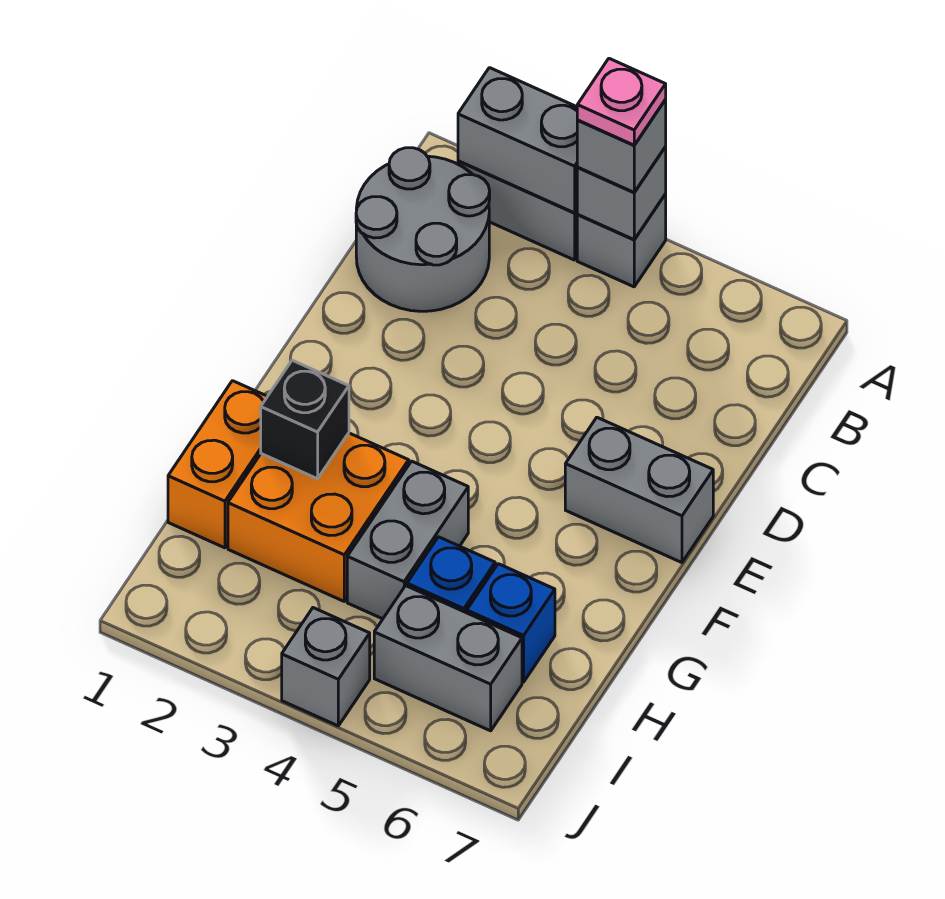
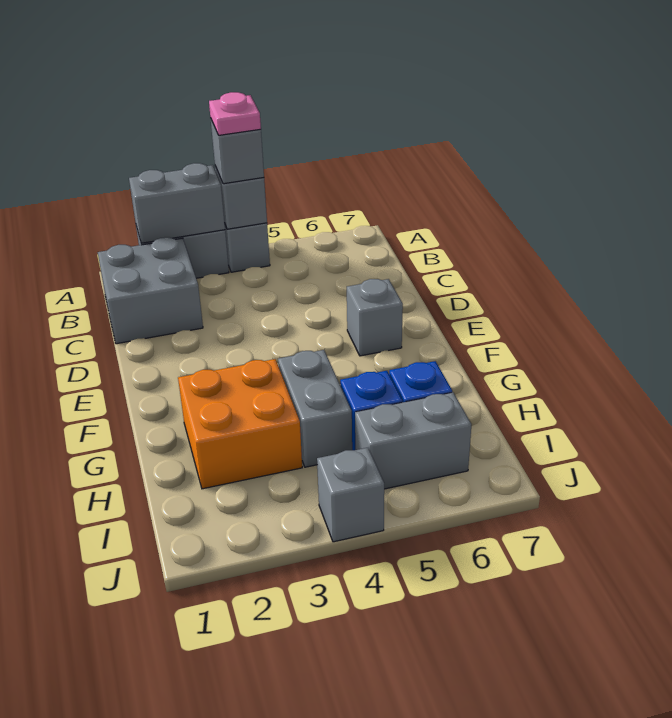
grey 2x2 round brick [356,148,490,311] -> grey 2x2 brick [98,237,203,344]
grey 1x2 brick [565,418,713,563] -> grey 1x1 brick [347,279,403,356]
orange 1x2 brick [168,381,267,548] -> none
black 1x1 brick [261,360,349,479] -> none

